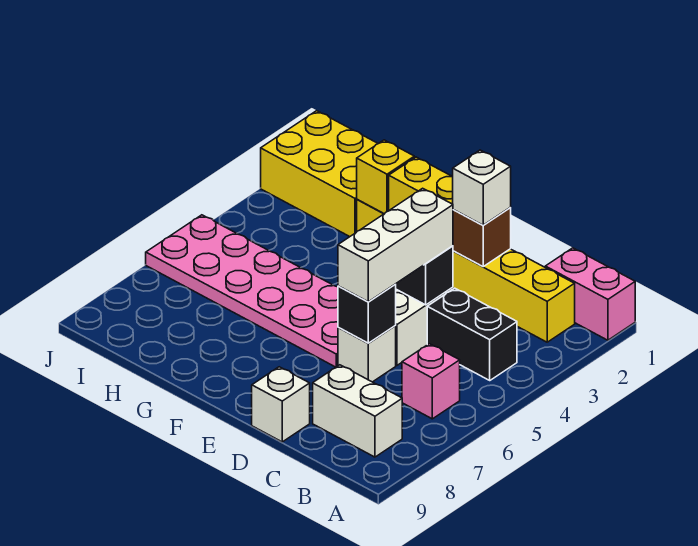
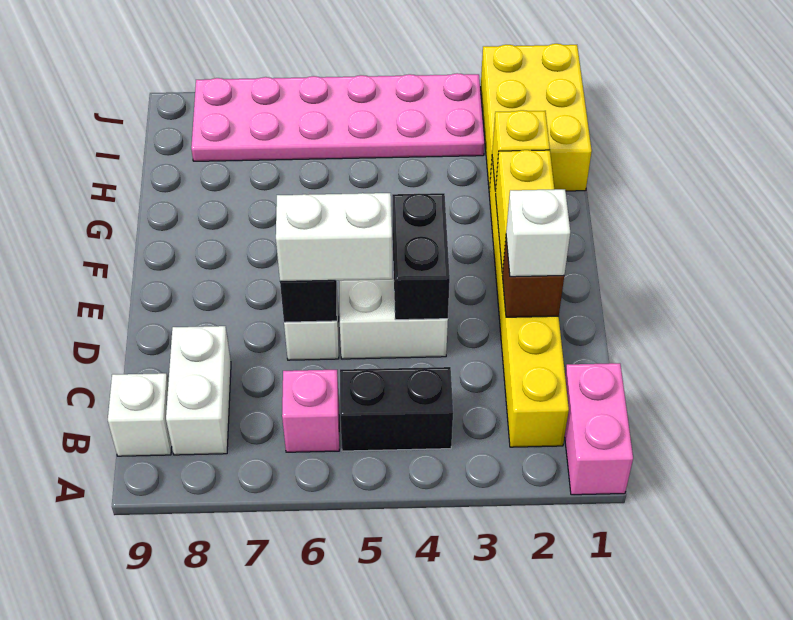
black 1x2 brick [427,288,517,380] -> black 1x2 brick turned to [340,367,453,451]
white 1x3 brick [338,188,453,302] -> white 1x2 brick [276,193,392,282]
white 1x1 brick [252,367,310,442] -> white 1x1 brick moved to [108,373,172,456]
pink 2x6 plate [146,215,338,367] -> pink 2x6 plate turned to [191,73,485,161]

